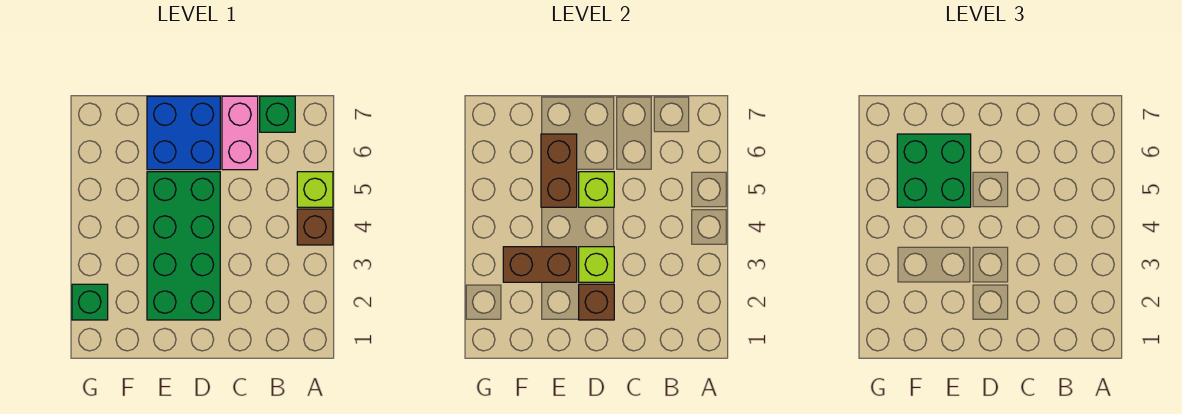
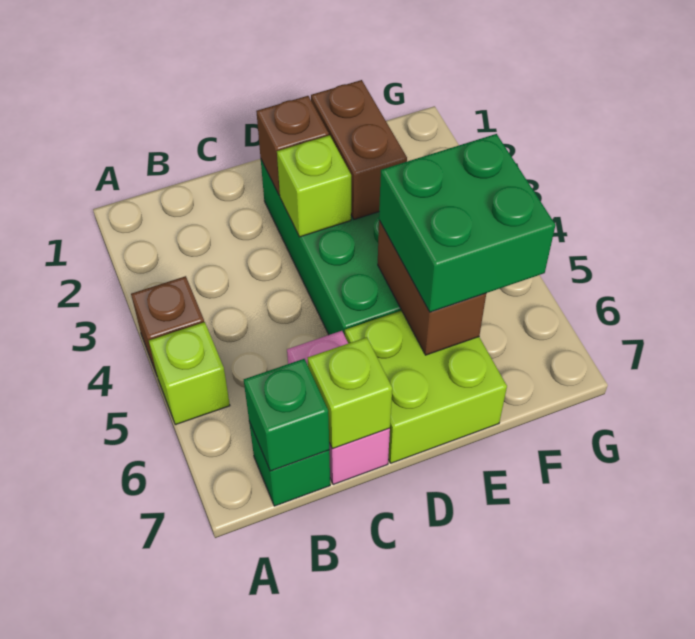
lime 1x1 brick [579,172,614,207] -> lime 1x1 brick moved to [308,337,392,449]
blue 2x2 brick [147,96,220,170] -> lime 2x2 brick [345,310,507,463]
brown 1x2 brick [503,247,577,282] -> brown 1x2 brick turned to [311,80,407,220]
green 1x1 brick [72,284,108,320] -> green 1x1 brick moved to [244,359,329,471]

